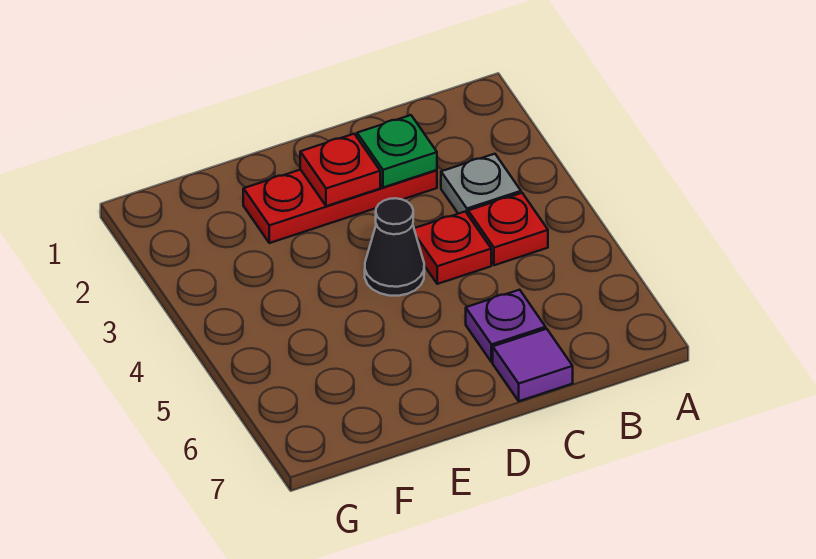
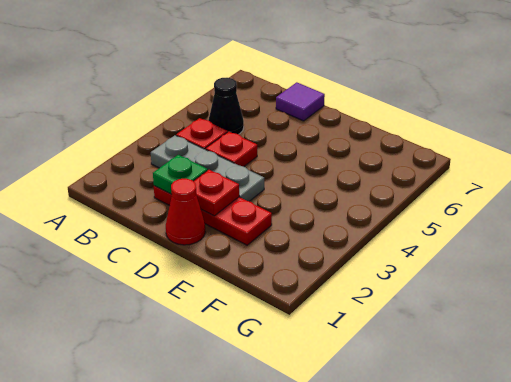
grey 1x1 plate [441,154,521,214] -> grey 1x3 plate [151,135,264,201]
purple 1x1 plate [466,290,546,362] -> none
none -> red 1x1 cone [166,179,205,245]
black 1x1 cone [365,198,424,296] -> black 1x1 cone moved to [208,78,244,134]

